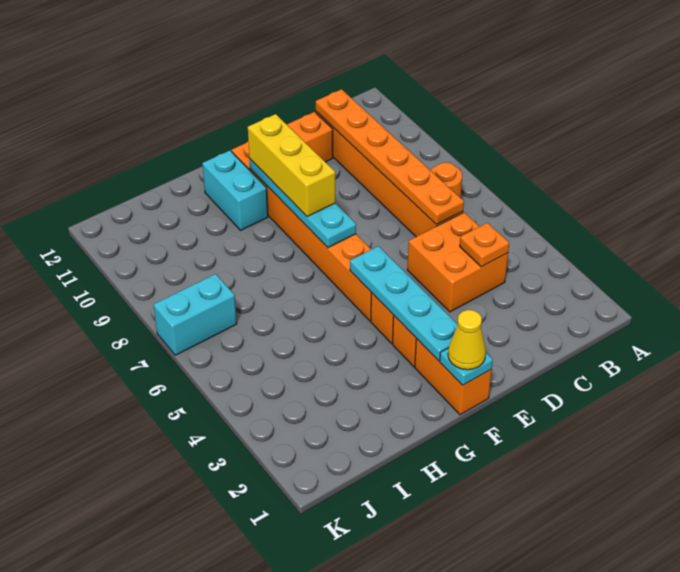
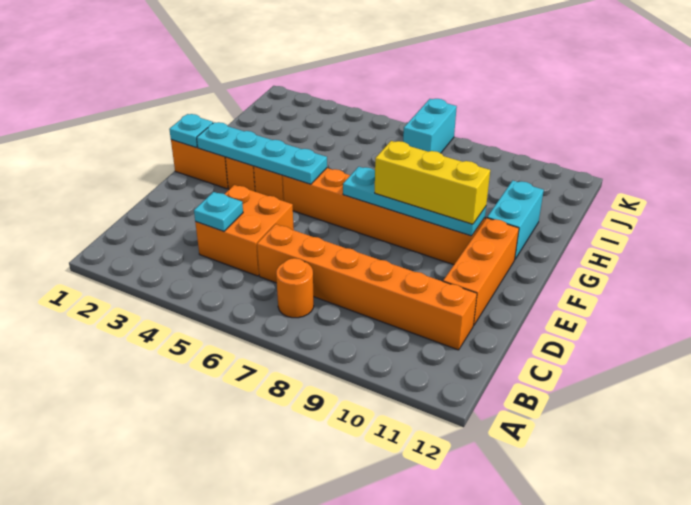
orange 1x1 plate [460,223,509,267] -> cyan 1x1 plate [194,192,243,231]
orange 1x6 plate [316,89,464,225] -> none
yellow 1x1 cone [448,310,486,370] -> none
cyan 1x2 brick [202,151,268,231] -> cyan 1x2 brick turned to [487,181,544,259]

